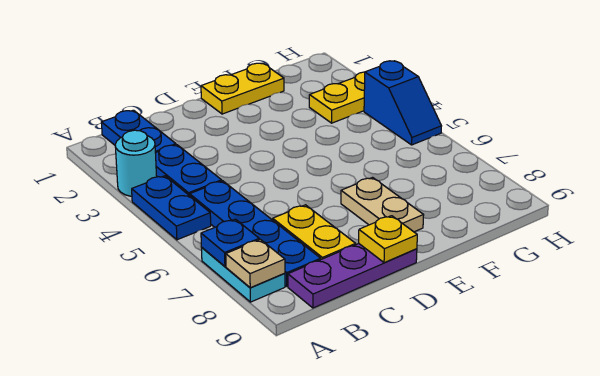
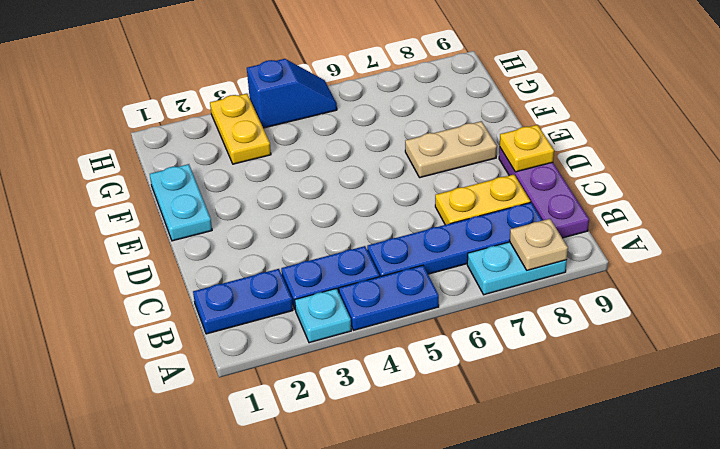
cyan 1x1 round brick [115,130,157,196] -> cyan 1x1 plate [295,288,351,343]
blue 1x1 plate [201,219,259,266] -> none
yellow 1x2 plate [201,63,284,114] -> cyan 1x2 plate [150,164,212,241]

